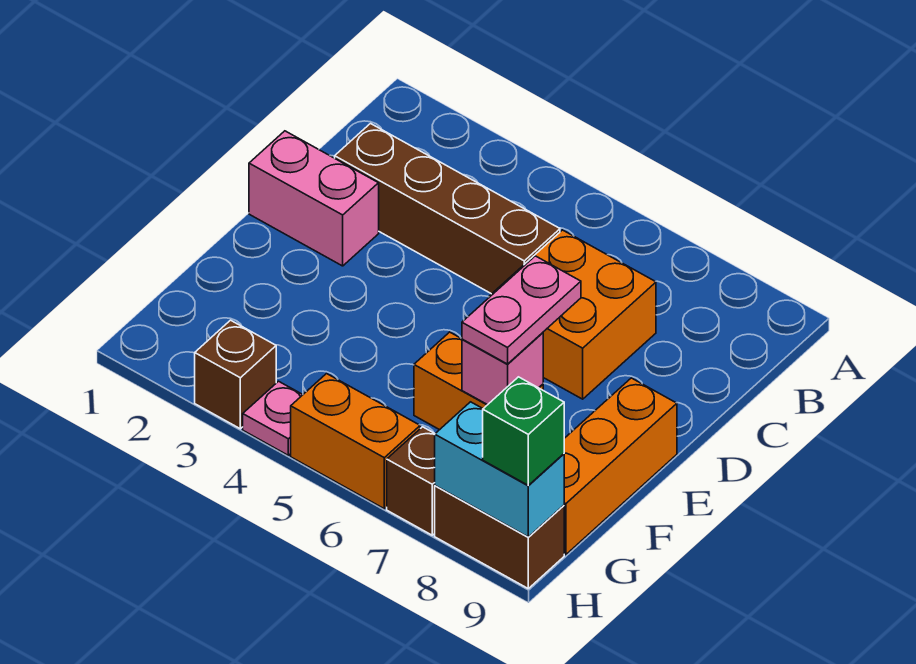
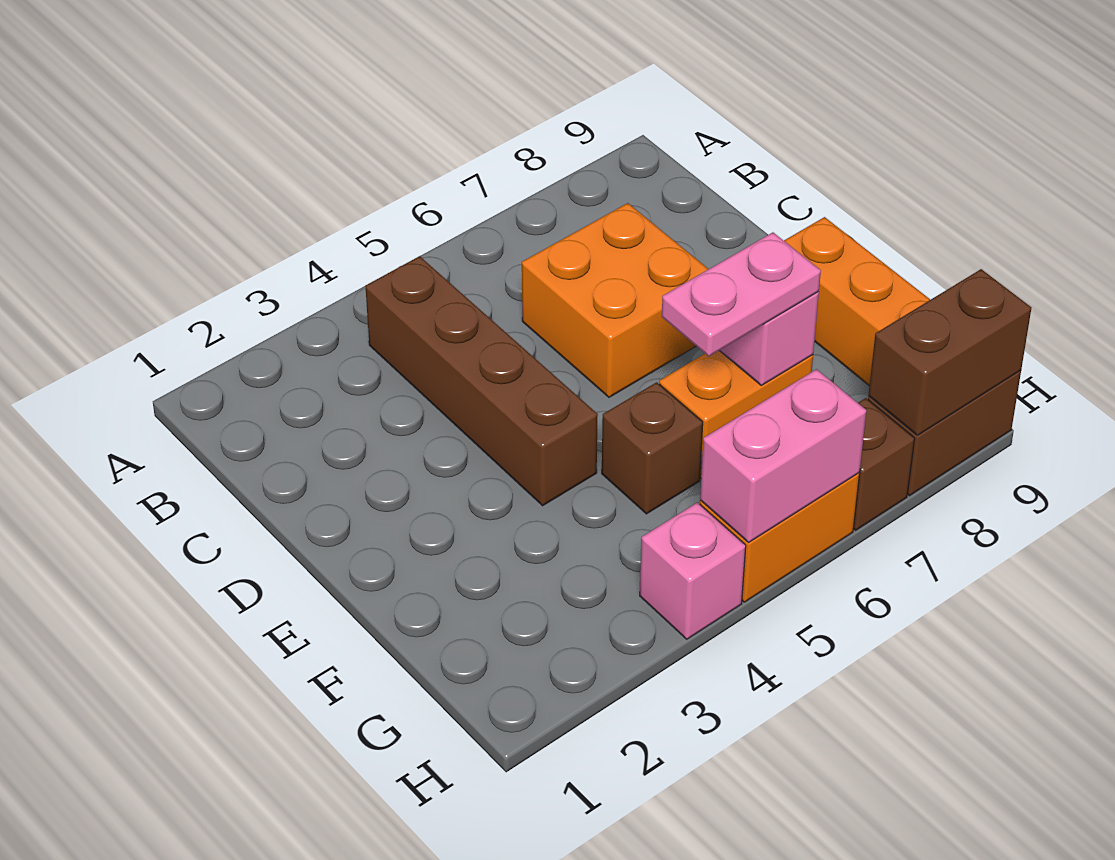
brown 1x4 brick [335,124,560,294] -> brown 1x4 brick turned to [365,256,598,506]
pink 1x2 brick [249,131,379,266] -> pink 1x2 brick moved to [700,369,866,542]
pink 1x2 plate [462,256,581,364] -> pink 1x2 plate turned to [662,232,821,356]
brown 1x1 brick [195,320,276,429] -> brown 1x1 brick moved to [602,382,703,514]
pink 1x1 plate [243,381,303,455] -> pink 1x1 brick [640,502,746,639]
cyan 1x2 brick [435,402,564,537] -> brown 1x2 brick [868,269,1031,435]
green 1x1 brick [483,377,564,486] -> none

